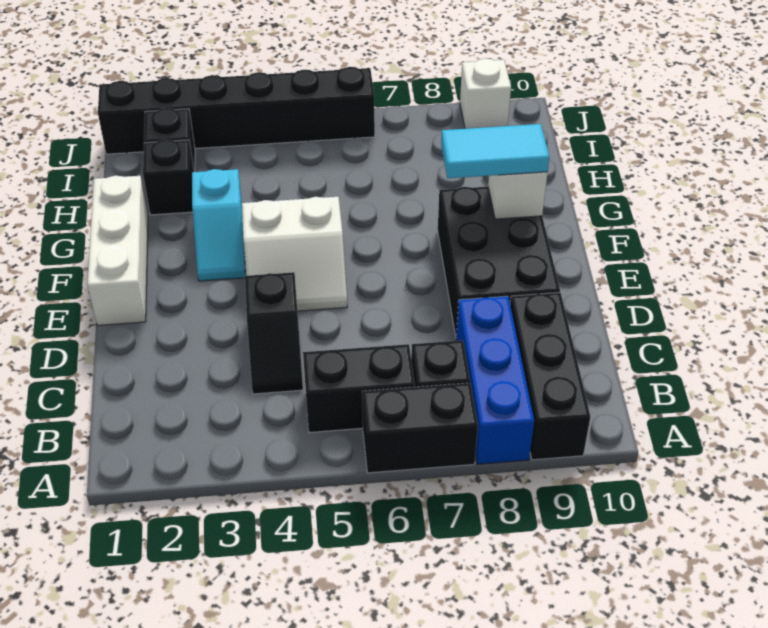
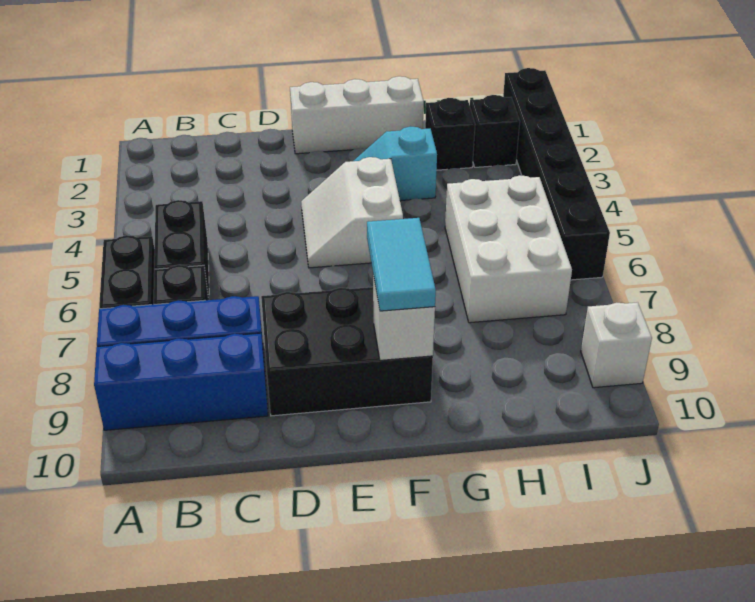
black 1x3 brick [510,292,590,460] -> blue 1x3 brick [94,333,268,430]
black 1x2 slope [245,272,303,394] -> none
none -> white 2x3 brick [445,175,572,323]

